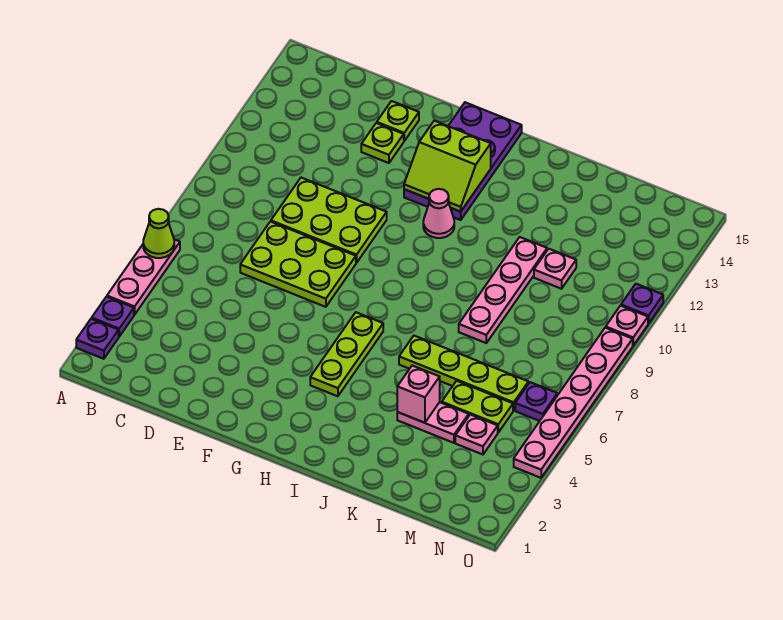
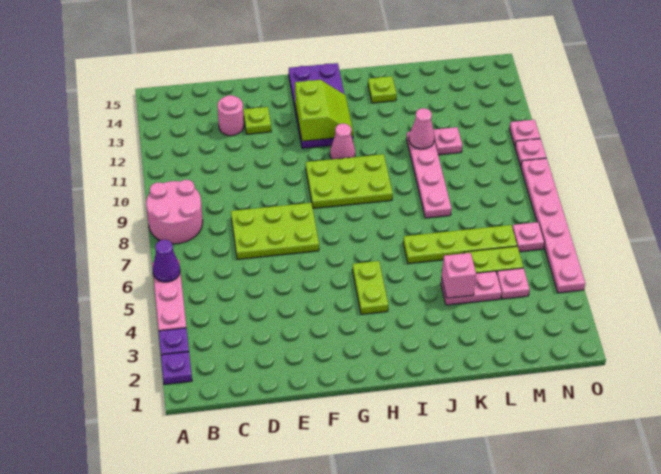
lime 1x1 cone [143,209,174,258] -> purple 1x1 cone [153,240,180,282]
none -> pink 2x2 round brick [146,180,203,244]
lime 2x3 plate [271,178,387,263] -> lime 2x3 plate moved to [306,154,393,208]
none -> pink 1x1 round brick [218,95,244,136]
lime 1x1 plate [377,101,419,141] -> lime 1x1 plate moved to [368,76,397,103]
lime 2x2 slope [404,121,491,212] -> lime 2x2 slope turned to [295,80,353,141]
lime 1x3 plate [310,312,383,396] -> lime 1x2 plate [352,261,388,314]
none -> pink 1x1 cone [409,108,434,149]
purple 1x1 plate [515,382,557,421] -> pink 1x1 plate [512,222,545,252]
purple 1x1 plate [621,284,663,324] -> pink 1x1 plate [509,120,540,146]

